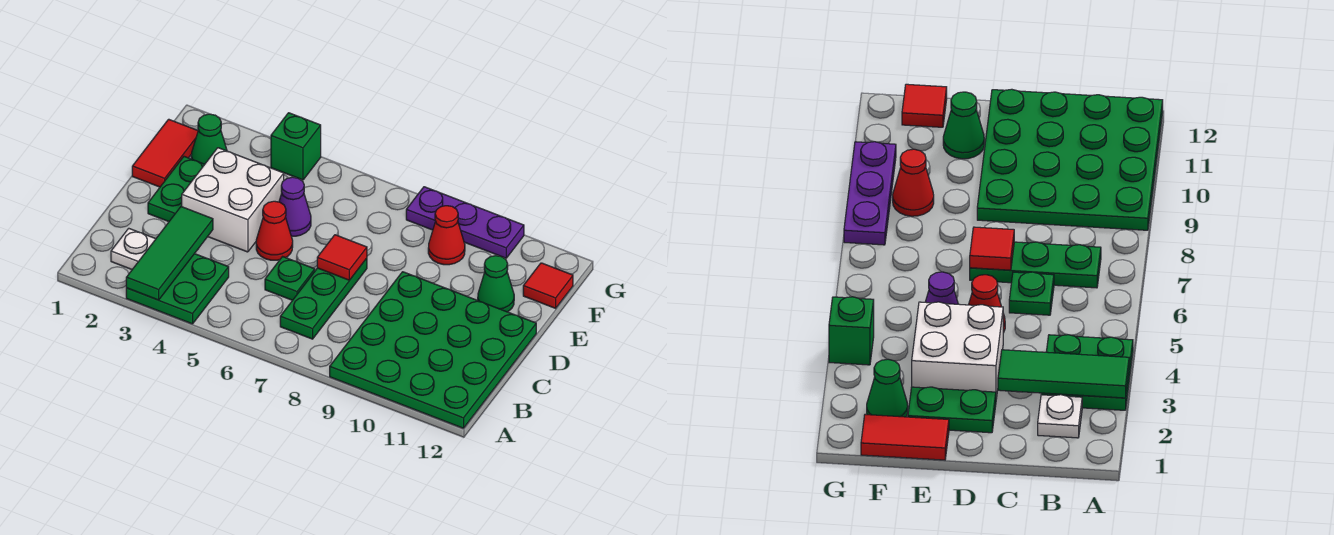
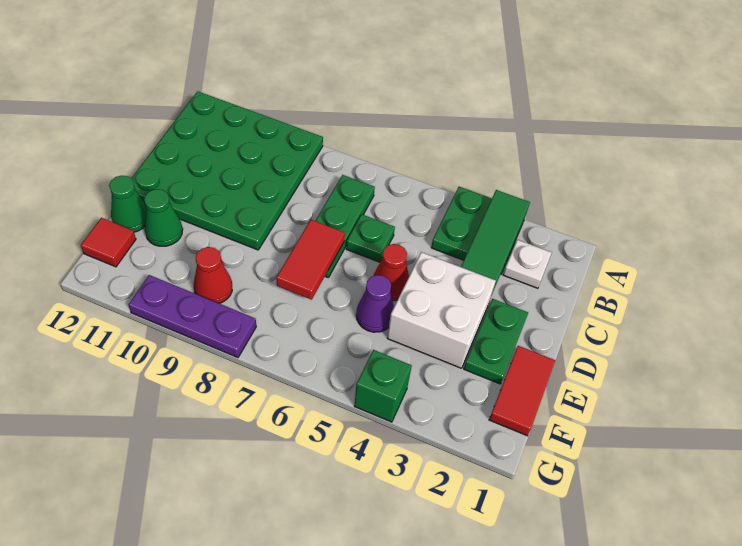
red 1x1 tile [317,235,367,280] -> red 1x2 tile [276,220,345,300]
green 1x1 cone [191,114,227,164] -> green 1x1 cone moved to [109,176,146,232]

